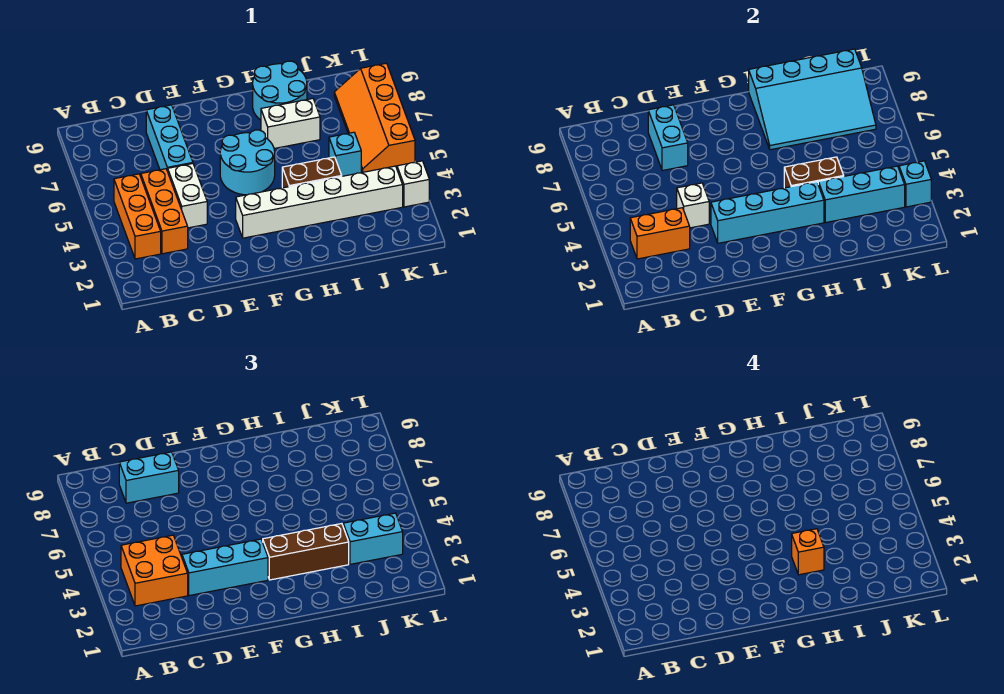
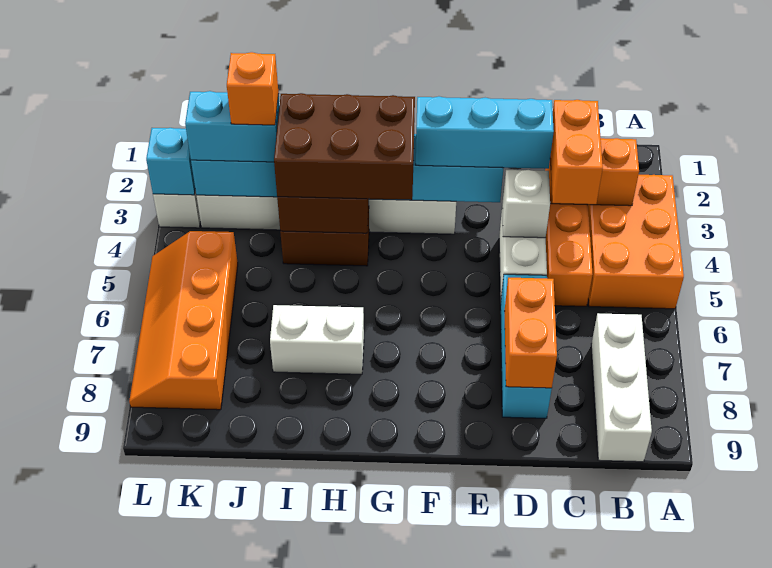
orange 1x3 brick [114,174,161,259] -> orange 2x3 brick [588,175,684,309]
orange 2x2 brick [121,535,188,606] -> orange 1x2 brick [550,100,603,204]
none -> white 1x3 brick [591,313,652,462]
cyan 1x2 brick [119,452,179,503] -> none
cyan 1x2 brick [648,105,688,171] -> orange 1x2 brick [504,278,557,388]
cyan 2x2 round brick [220,130,275,195] -> none
brown 1x3 brick [263,524,349,580] -> brown 2x3 brick [274,93,415,200]
orange 1x1 brick [792,529,824,575] -> orange 1x1 brick moved to [227,52,279,125]
cyan 3x4 slope [749,49,876,150] -> none
cyan 2x2 round brick [253,61,307,120] -> none
cyan 1x1 brick [329,132,361,176] -> none
orange 2x4 slope [334,63,415,172] -> orange 2x4 slope turned to [129,231,238,410]

